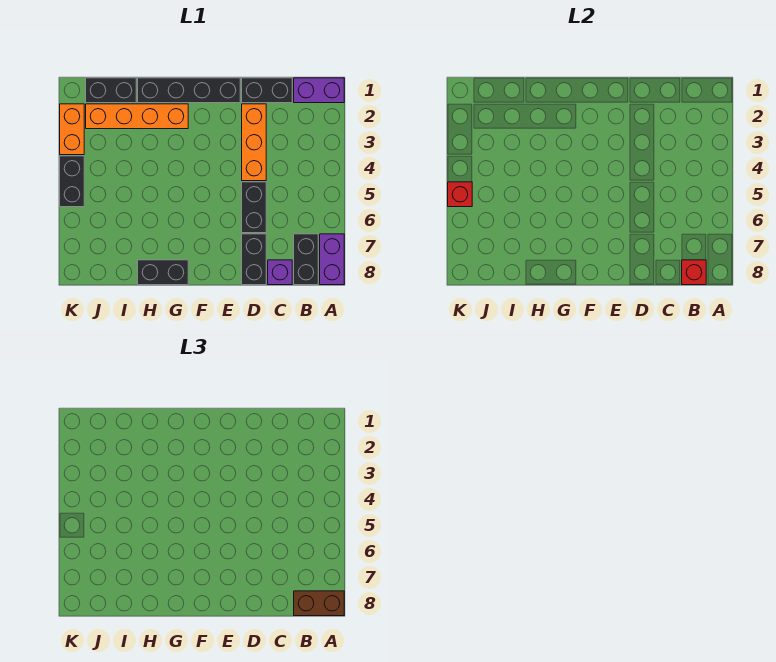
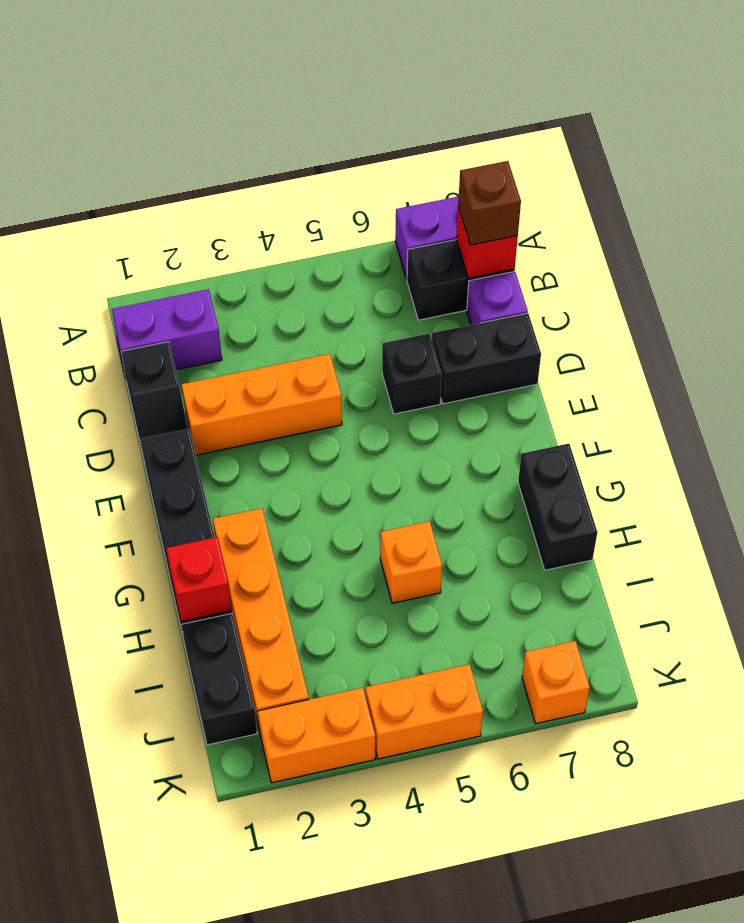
purple 1x2 brick [294,78,344,103] -> purple 1x2 brick turned to [112,289,222,372]
brown 1x2 brick [294,591,344,616] -> brown 1x1 brick [458,161,521,245]
black 1x2 brick [242,78,292,103] -> black 1x2 slope [121,342,188,458]
black 1x2 brick [242,182,266,233] -> black 1x1 brick [382,333,442,414]
none -> orange 1x1 brick [380,521,442,603]
black 1x2 brick [60,156,84,207] -> orange 1x2 brick [366,664,483,759]
red 1x1 brick [448,182,472,207] -> red 1x1 brick moved to [166,537,232,622]
none -> orange 1x1 brick [522,641,590,724]

